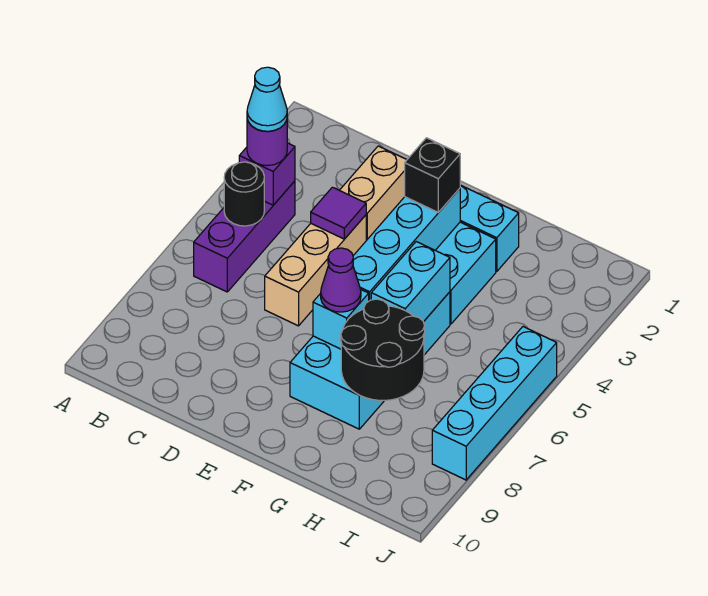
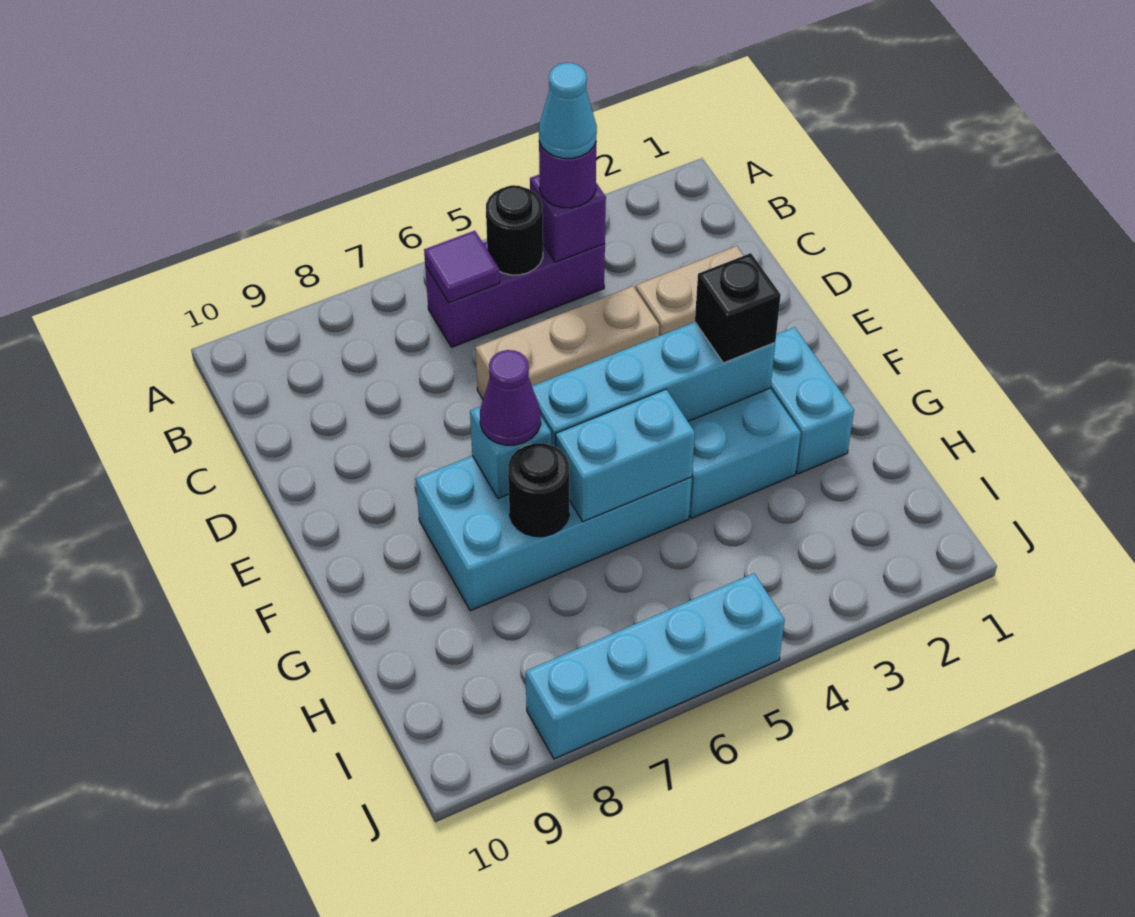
purple 1x1 tile [311,187,366,239] -> purple 1x1 tile moved to [424,231,500,303]
black 2x2 round brick [341,299,425,400] -> black 1x1 round brick [508,443,569,537]

